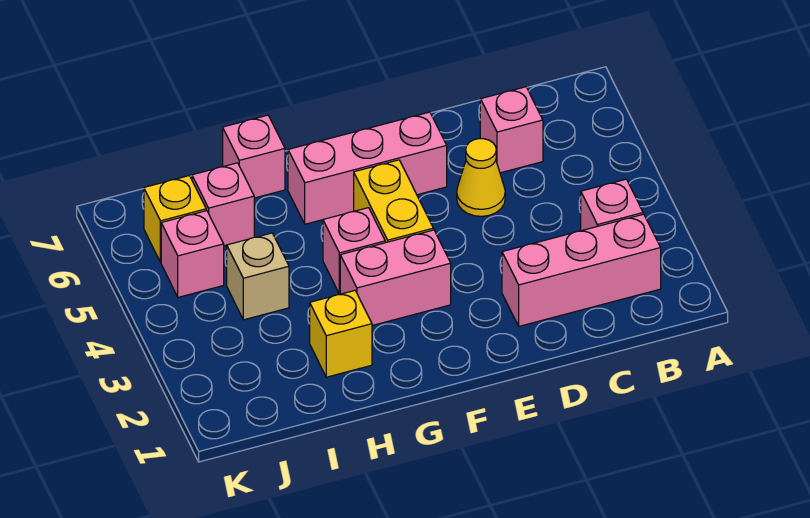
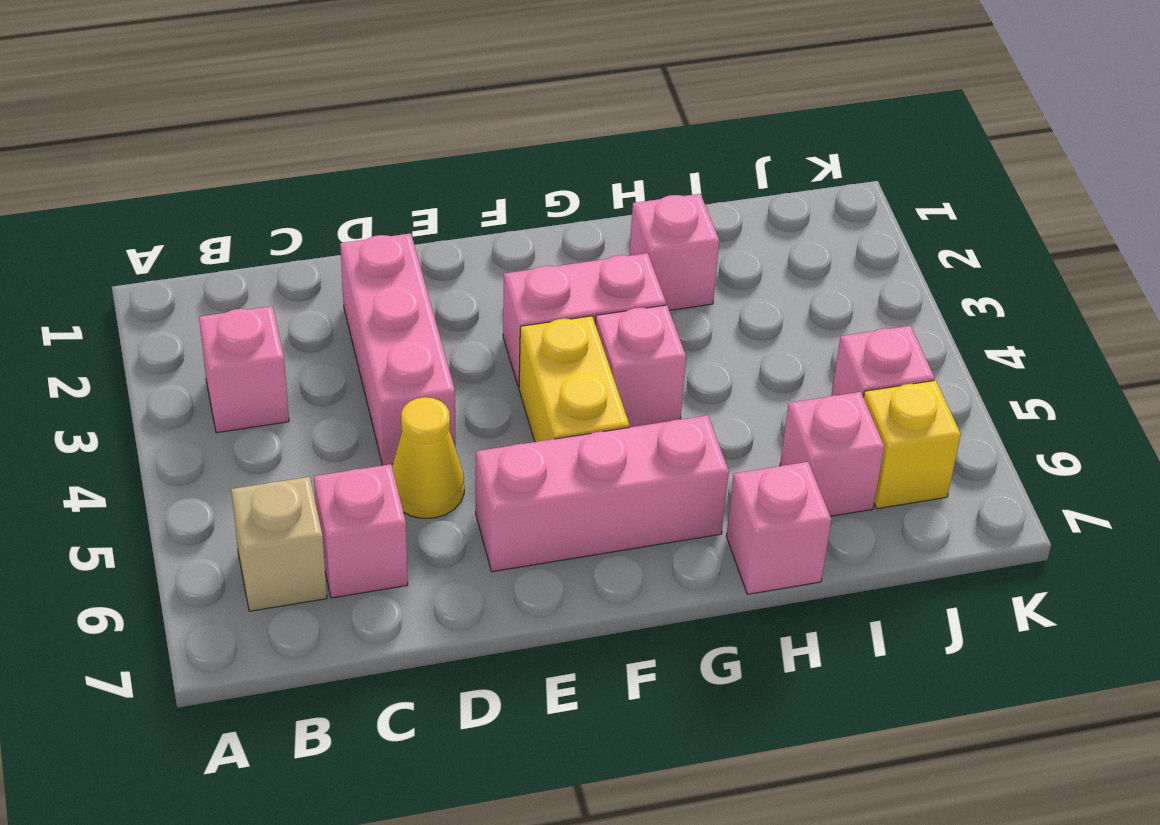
pink 1x3 brick [502,214,661,326] -> pink 1x3 brick turned to [340,233,455,465]
yellow 1x1 brick [310,291,372,377] -> pink 1x1 brick [629,194,719,310]
tan 1x1 brick [227,233,289,320] -> tan 1x1 brick moved to [231,477,327,611]

